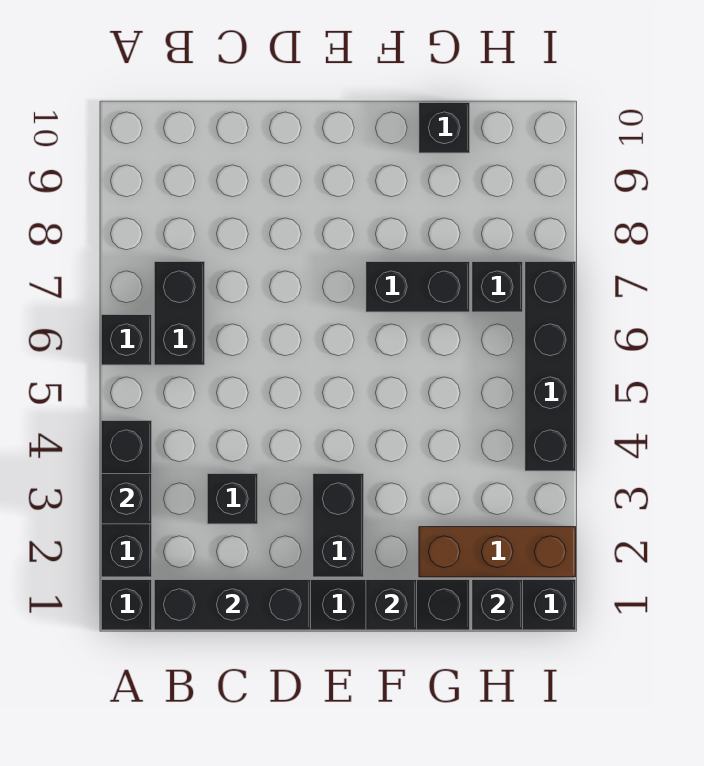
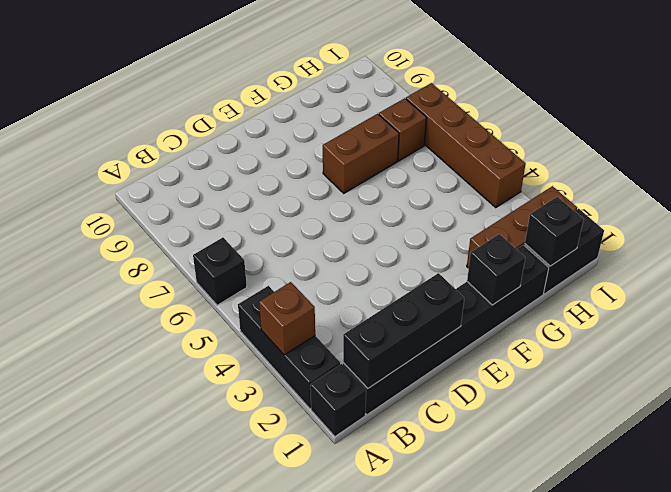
black 1x1 brick [101,474,152,524] -> brown 1x1 brick [259,282,315,355]
black 1x2 brick [154,262,205,365] -> none
black 1x1 brick [207,474,258,524] -> none
black 1x2 brick [313,474,364,577] -> none
black 1x2 brick [366,262,470,312] -> brown 1x2 brick [323,114,399,193]
black 1x1 brick [419,103,470,153] -> none
black 1x1 brick [472,262,523,312] -> brown 1x1 brick [379,98,426,161]
black 1x4 brick [525,262,576,471] -> brown 1x4 brick [406,83,526,207]

